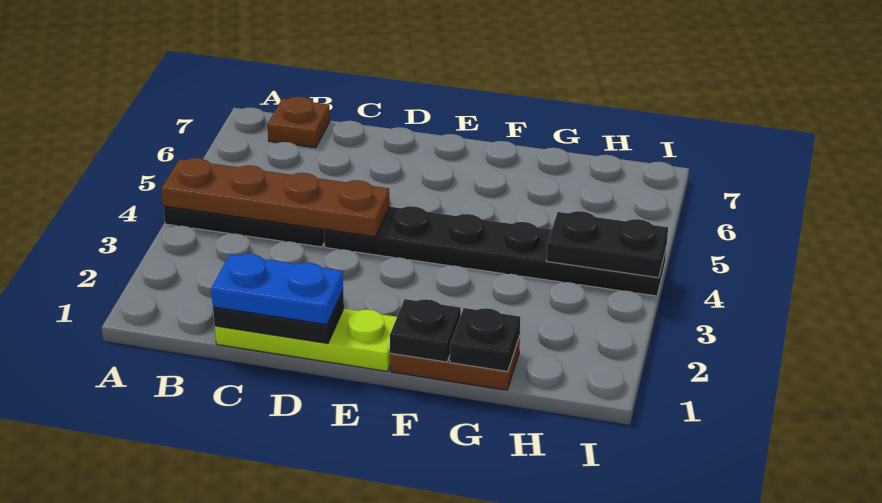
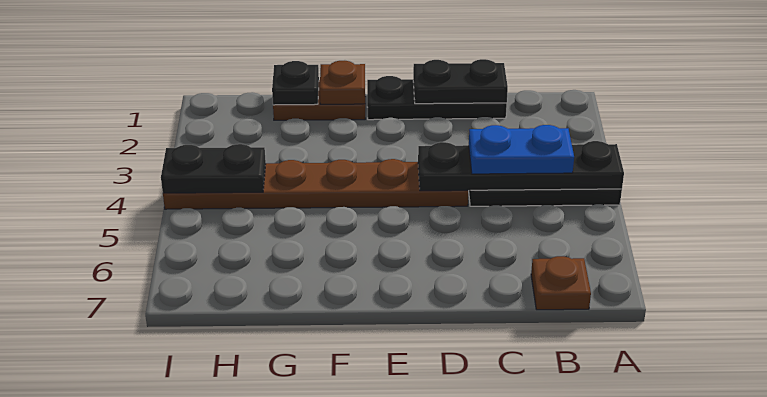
brown 1x4 plate [161,158,390,237] -> black 1x4 plate [418,141,624,191]
lime 1x3 plate [215,309,397,371] -> black 1x3 plate [367,76,507,120]
blue 1x2 plate [211,254,343,325] -> blue 1x2 plate moved to [469,125,574,174]
black 1x6 plate [324,206,666,296] -> brown 1x6 plate [163,159,468,209]
black 1x1 plate [390,299,461,362] -> brown 1x1 plate [320,61,365,104]

